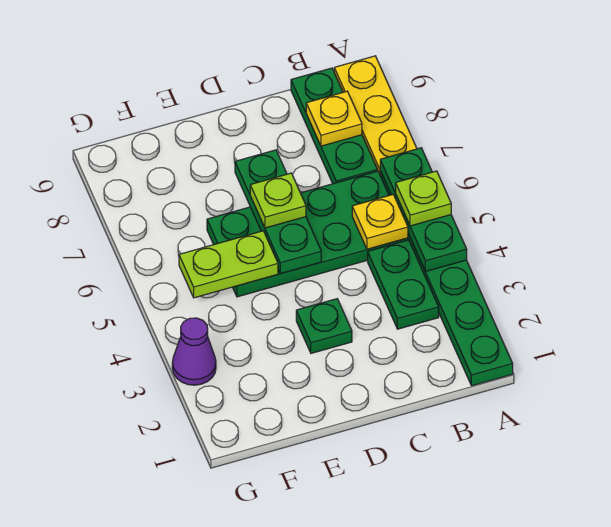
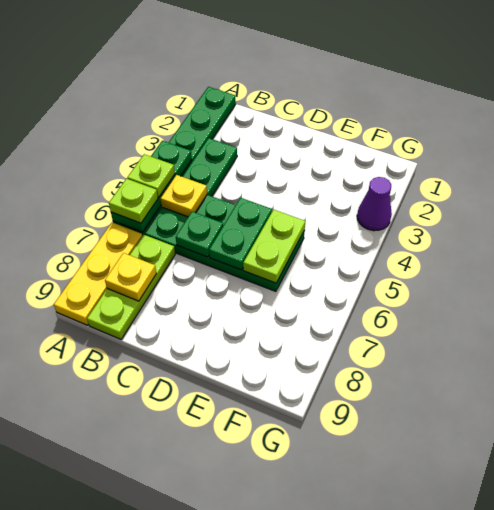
green 1x3 plate [291,68,377,184] -> lime 1x3 plate [87,235,175,339]
green 1x1 plate [296,299,352,353] -> green 1x1 plate moved to [176,212,223,257]
green 1x3 plate [235,150,321,274] -> green 1x2 plate [209,198,272,270]
lime 1x1 plate [250,173,306,228] -> lime 1x1 plate moved to [109,179,158,223]
lime 1x2 plate [179,231,278,298] -> lime 1x2 plate turned to [243,209,305,283]

